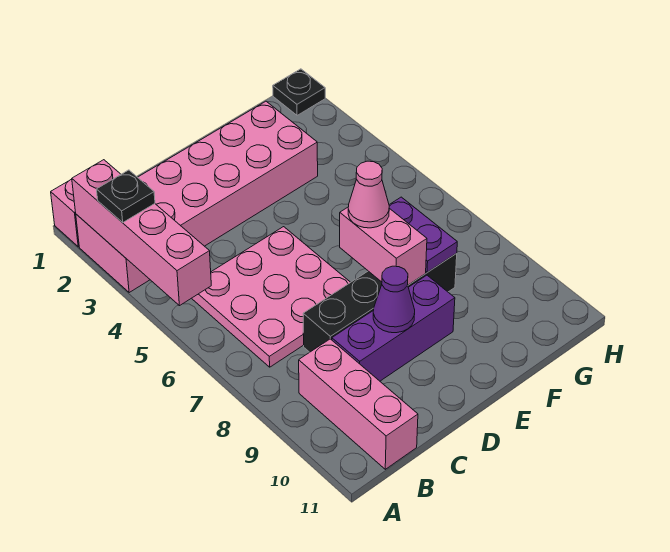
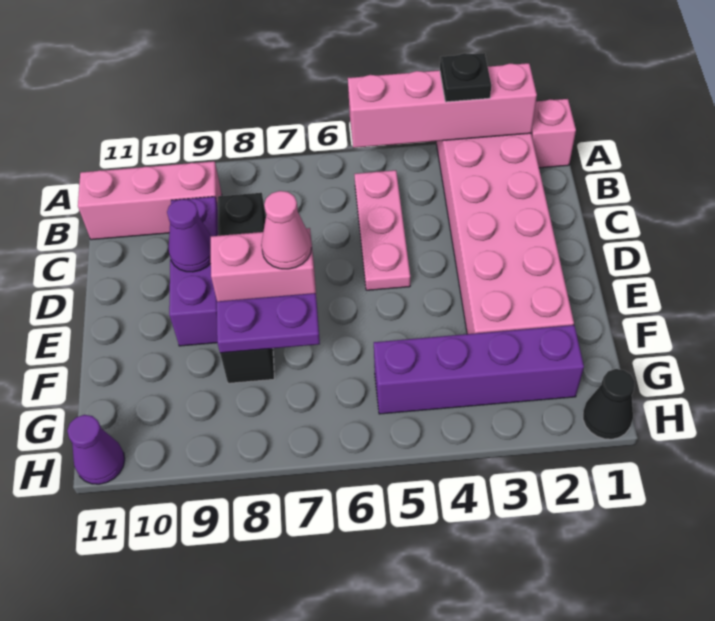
pink 3x3 plate [192,227,350,367] -> pink 1x3 plate [354,170,410,290]
none -> purple 1x4 brick [374,325,584,414]
black 1x1 plate [273,69,325,115] -> black 1x1 cone [583,369,635,439]
none -> purple 1x1 cone [67,415,125,484]

